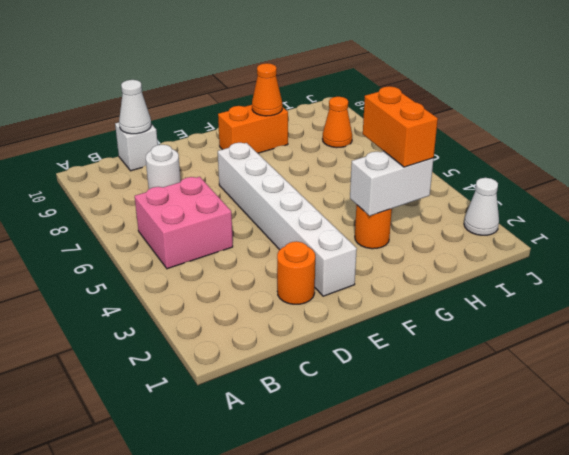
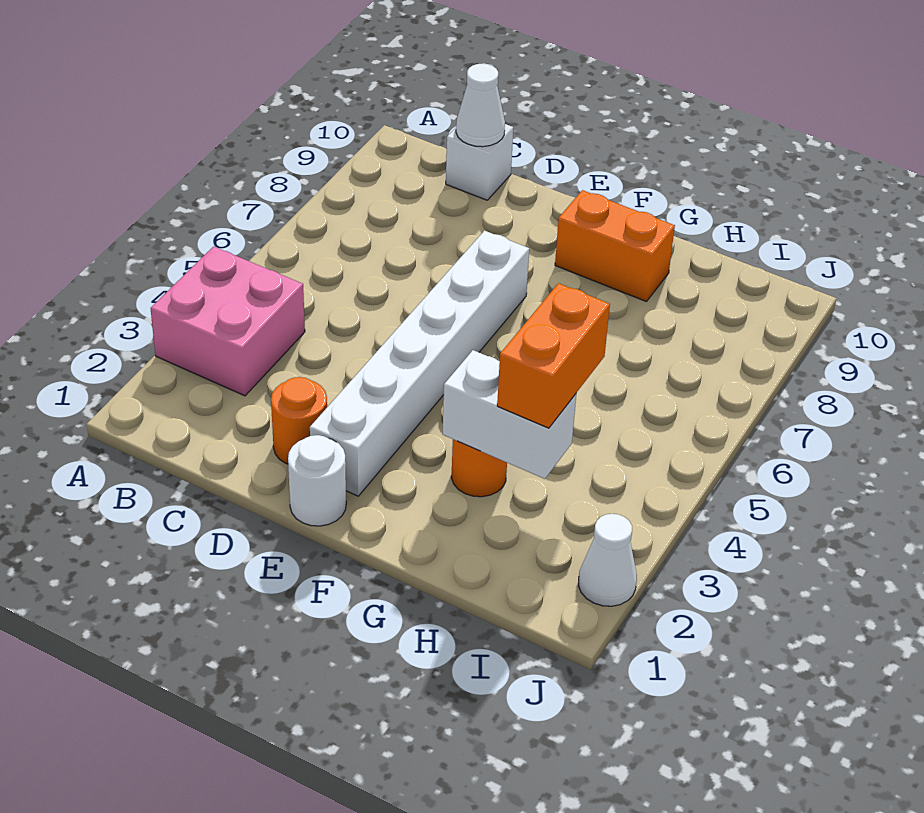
pink 2x2 brick [135,177,233,269] -> pink 2x2 brick moved to [151,246,305,396]
white 1x1 round brick [146,145,181,189] -> white 1x1 round brick moved to [288,435,346,526]
orange 1x1 cone [252,63,282,116] -> none
orange 1x1 cone [323,97,352,148] -> none

